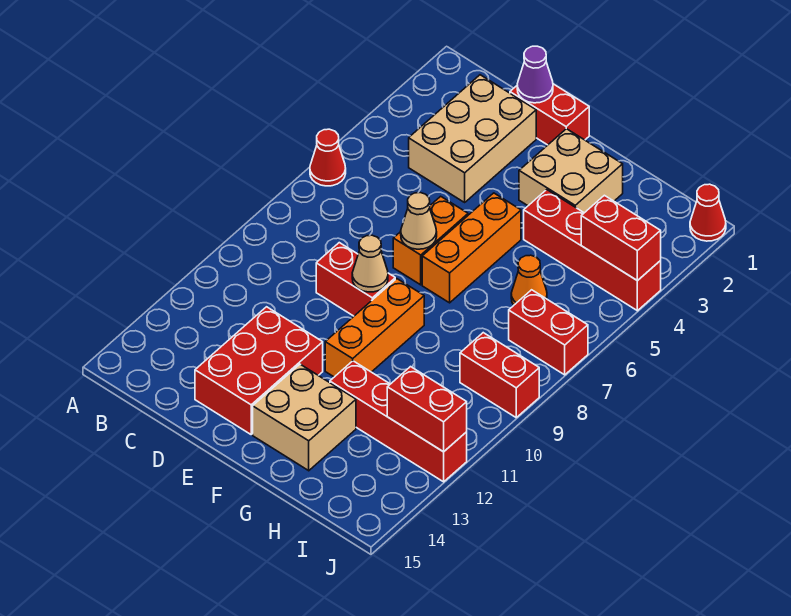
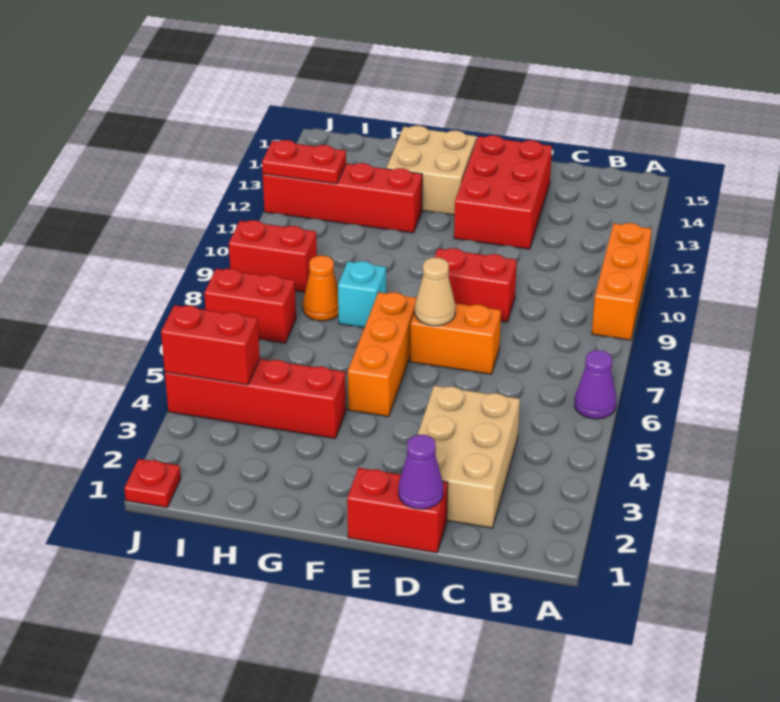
red 1x1 cone [310,129,346,186] -> purple 1x1 cone [575,350,616,419]
orange 1x2 brick [393,196,468,285] -> orange 1x2 brick turned to [410,303,501,374]
tan 1x1 cone [352,235,388,292] -> none
tan 2x2 brick [519,129,623,213] -> none
orange 1x3 brick [325,279,424,377] -> orange 1x3 brick moved to [592,223,652,340]
none -> cyan 1x1 brick [338,261,386,328]
orange 1x1 cone [511,255,547,305] -> orange 1x1 cone moved to [303,256,338,321]
red 1x2 brick [387,367,467,452] -> red 1x2 plate [262,140,346,184]
red 1x1 cone [690,184,726,241] -> red 1x1 plate [124,459,181,508]

